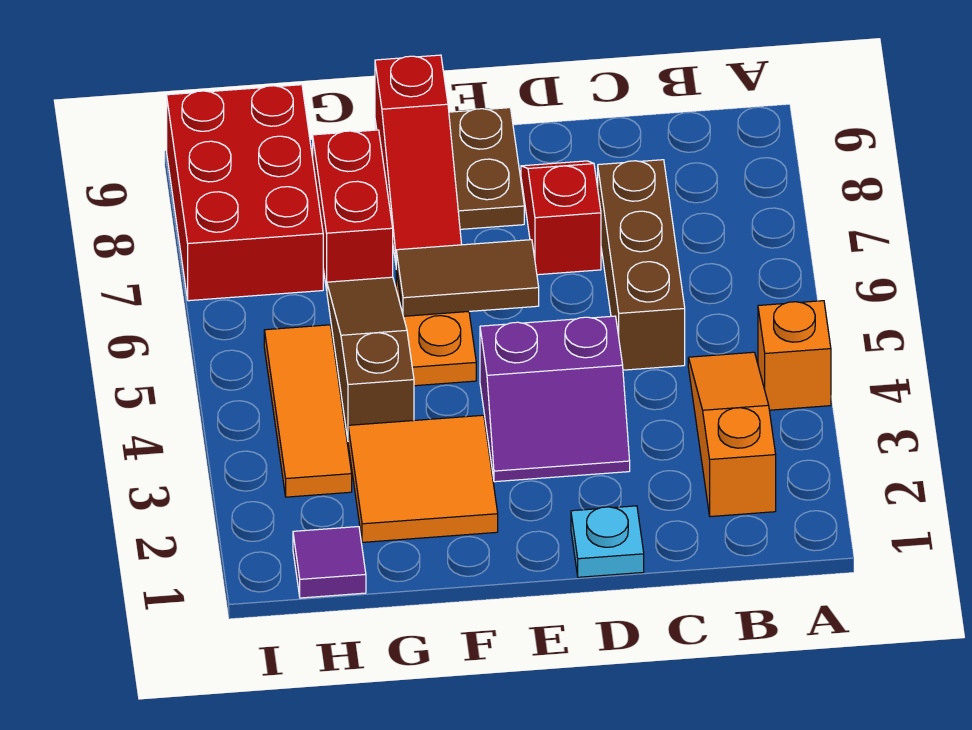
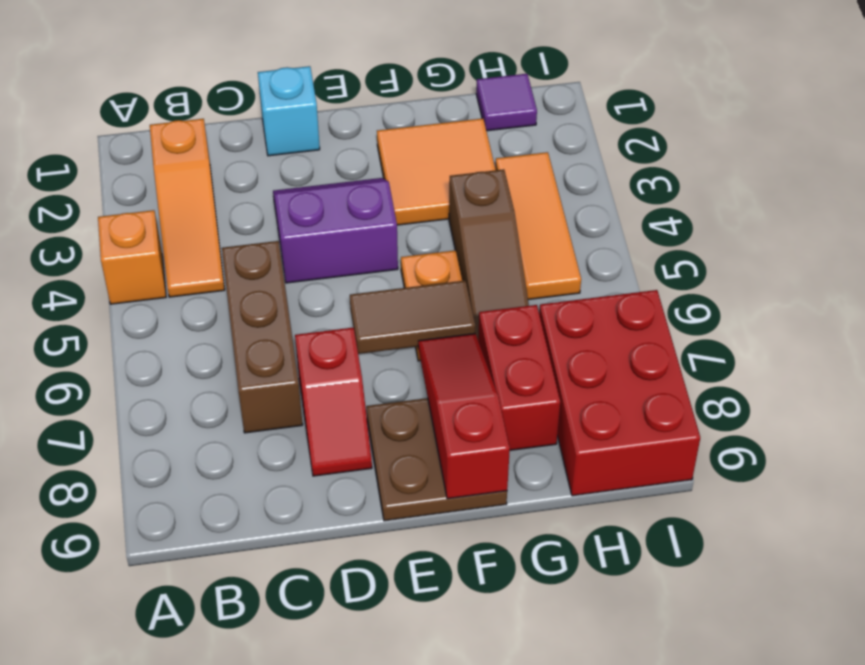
cyan 1x1 plate [571,506,644,577] -> cyan 1x1 brick [258,66,320,156]

